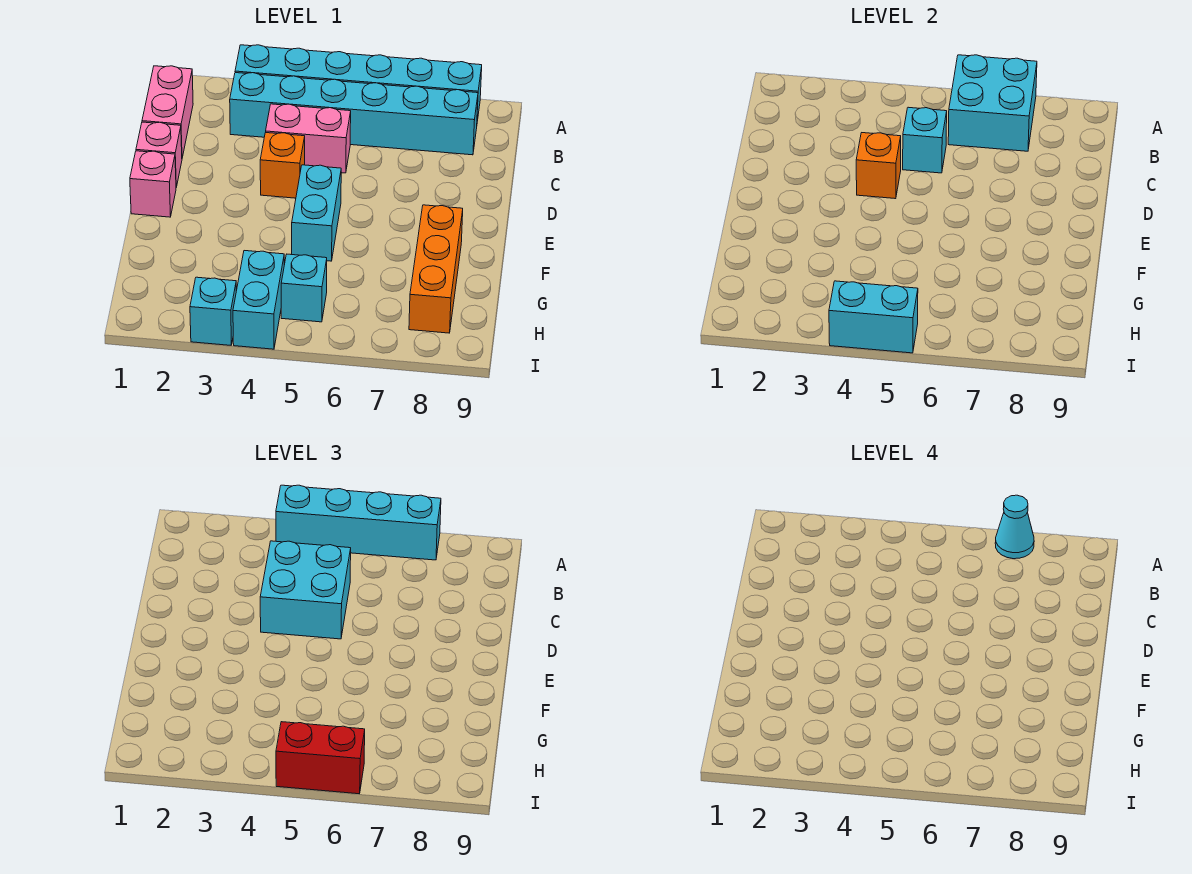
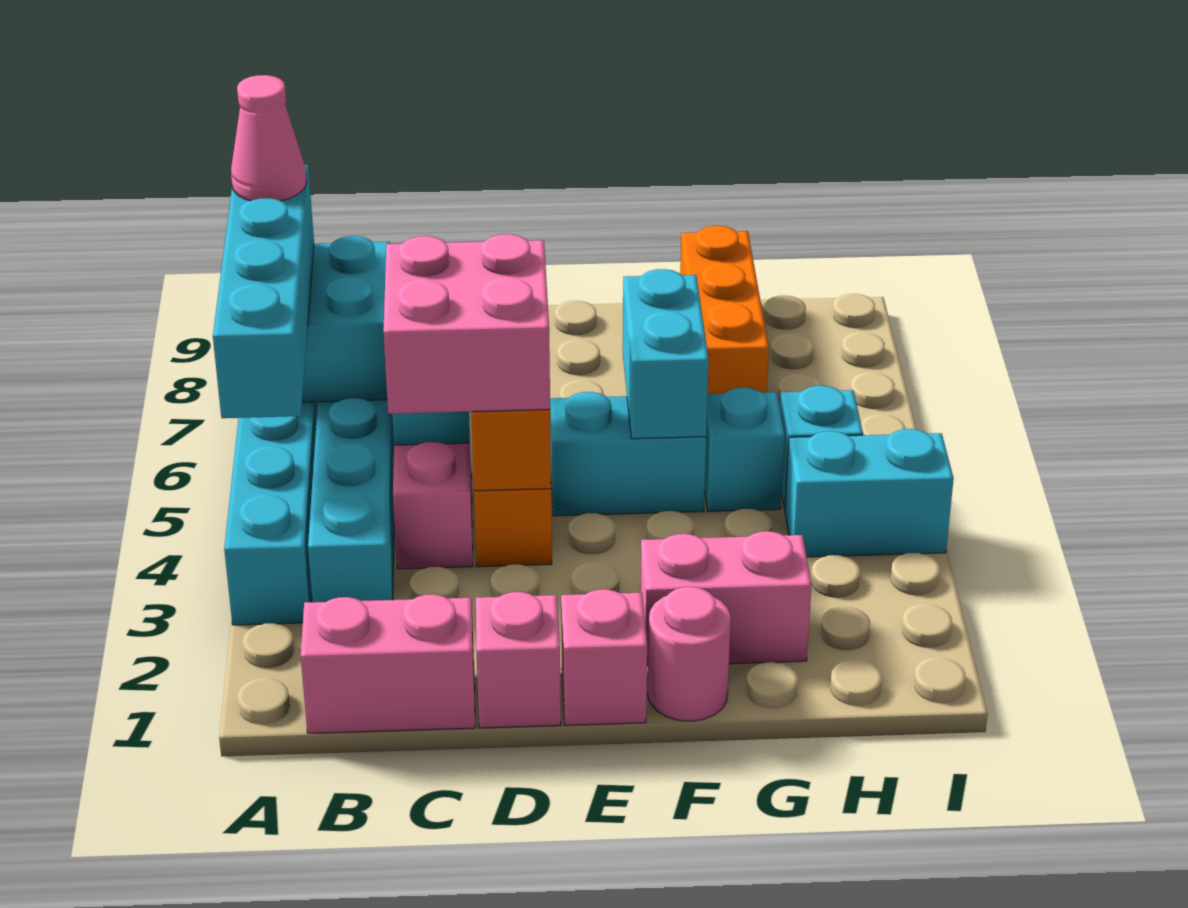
cyan 1x1 cone [995,495,1034,559] -> pink 1x1 cone [231,75,307,201]
cyan 2x2 brick [260,541,351,639] -> pink 2x2 brick [383,234,550,414]
none -> pink 1x1 round brick [648,587,731,721]
none -> pink 1x2 brick [640,531,812,666]
orange 1x3 brick [409,205,463,333] -> orange 1x3 brick turned to [680,226,769,394]
cyan 1x1 brick [190,277,236,345] -> cyan 1x1 brick moved to [705,388,785,511]
cyan 1x2 brick [829,281,918,353] -> cyan 1x2 brick moved to [623,269,709,439]
red 1x2 brick [276,722,365,794] -> none

